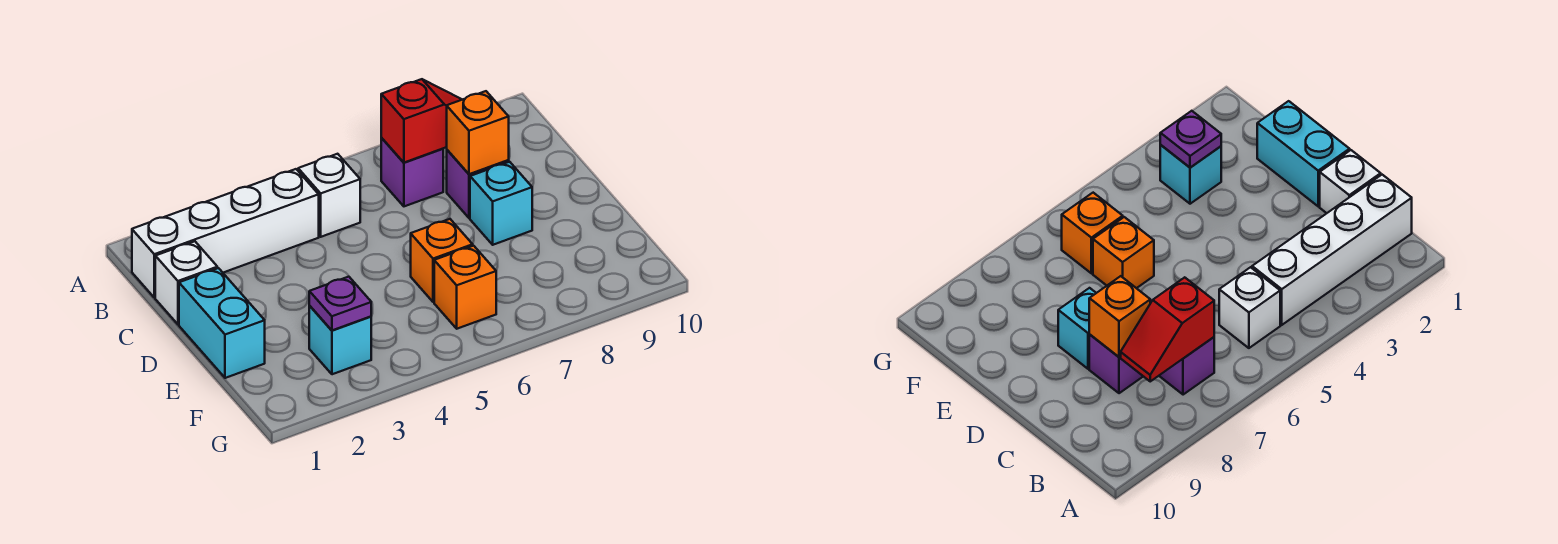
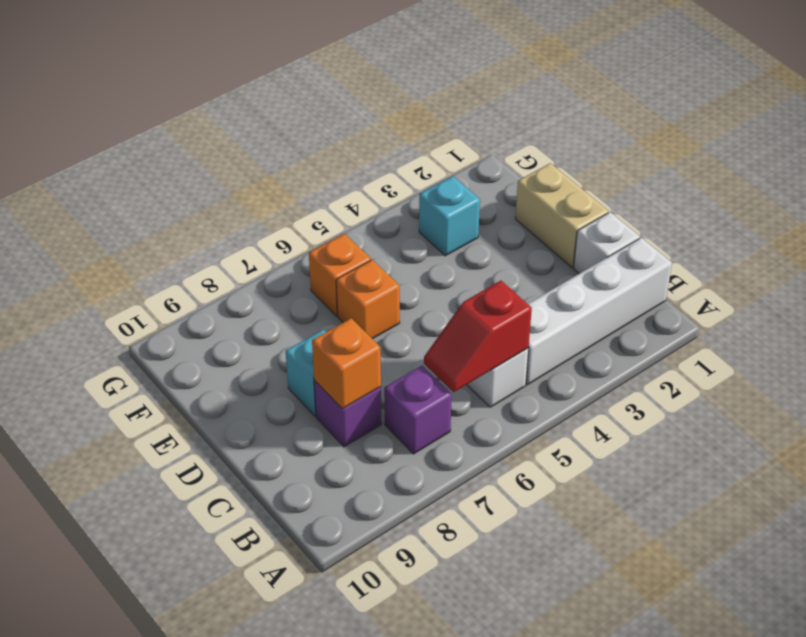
red 1x2 slope [381,79,462,163] -> red 1x2 slope moved to [424,281,532,392]
cyan 1x2 brick [179,268,265,378] -> tan 1x2 brick [515,163,609,267]
purple 1x1 plate [309,277,371,330] -> none

